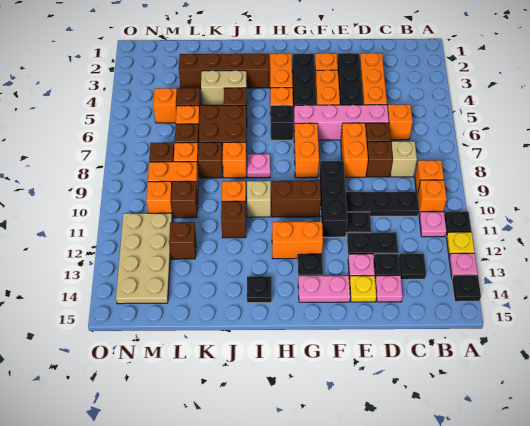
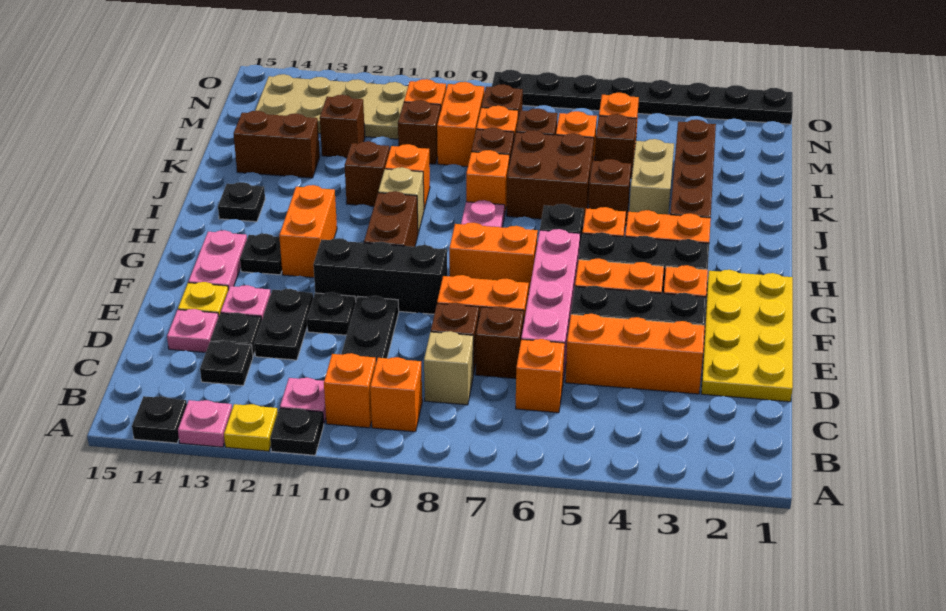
none -> yellow 2x4 plate [701,270,793,402]
none -> brown 1x2 brick [234,111,320,178]
none -> black 1x8 plate [492,70,793,124]

